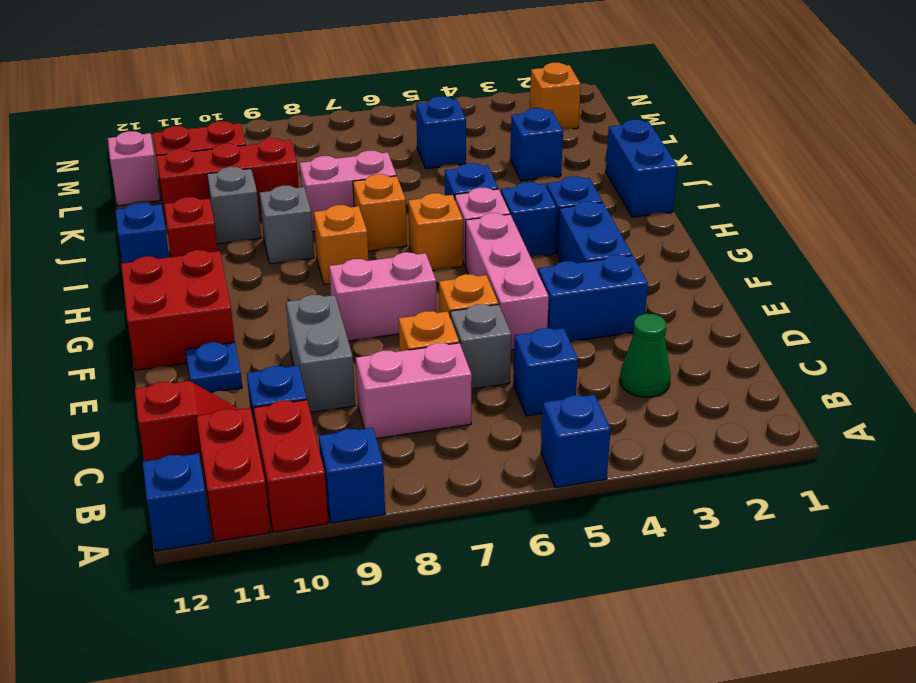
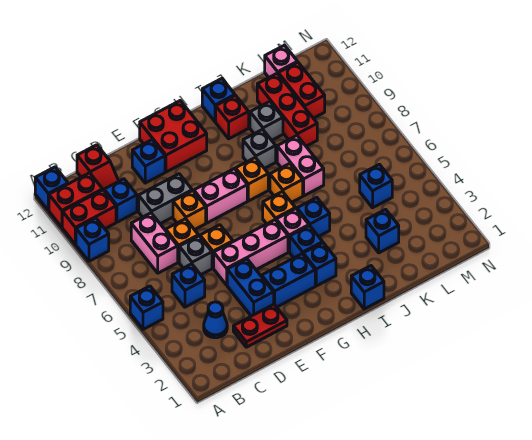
green 1x1 cone [620,314,671,397] -> blue 1x1 cone [204,302,227,338]
none -> red 1x2 plate [233,304,287,347]
blue 1x1 plate [186,342,242,393] -> blue 1x1 brick [132,140,165,183]
pink 1x2 brick [329,252,436,341] -> pink 1x2 brick turned to [194,169,247,223]
blue 1x2 brick [606,120,678,217] -> blue 1x1 brick [351,266,384,309]
orange 1x1 brick [530,63,581,129] -> orange 1x1 brick moved to [173,191,206,230]

